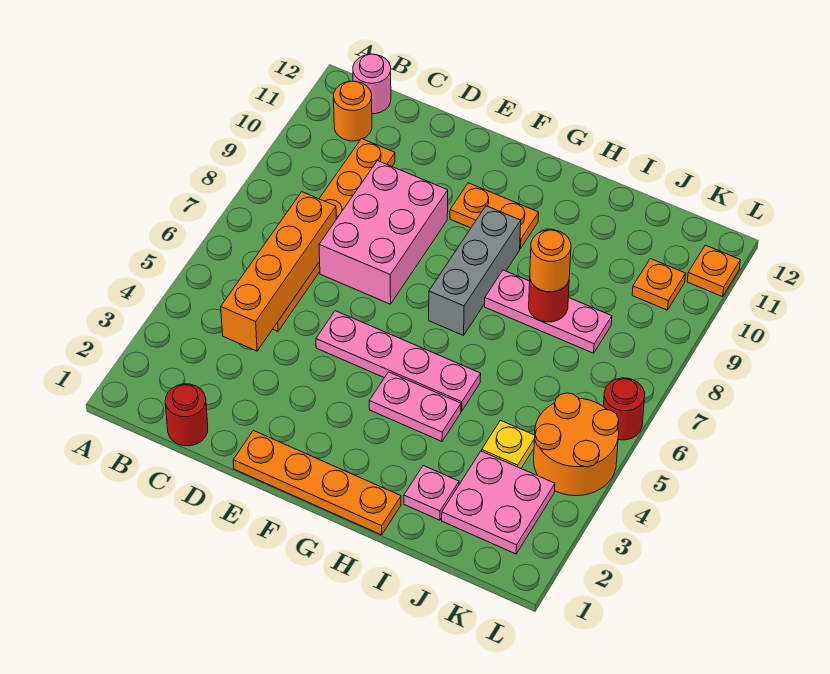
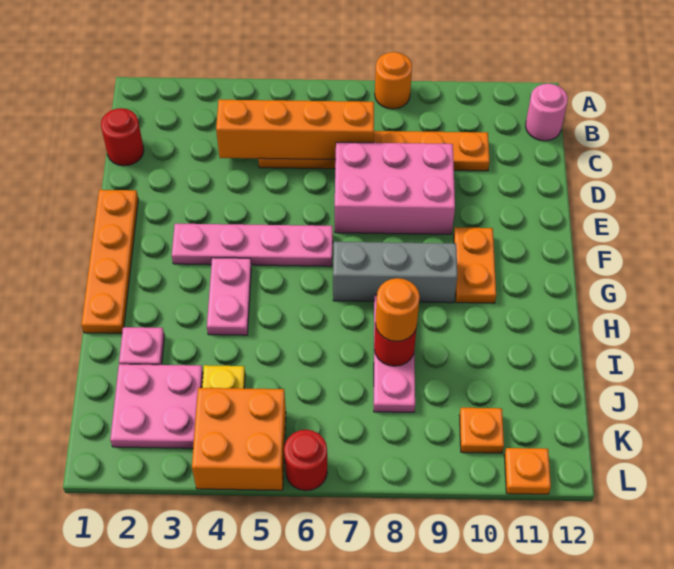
orange 1x1 round brick [334,81,372,141] -> orange 1x1 round brick moved to [375,52,412,109]
pink 1x4 plate [316,311,481,411] -> pink 1x4 plate turned to [172,224,333,266]
orange 2x2 round brick [534,393,619,496] -> orange 2x2 brick [192,388,286,490]

